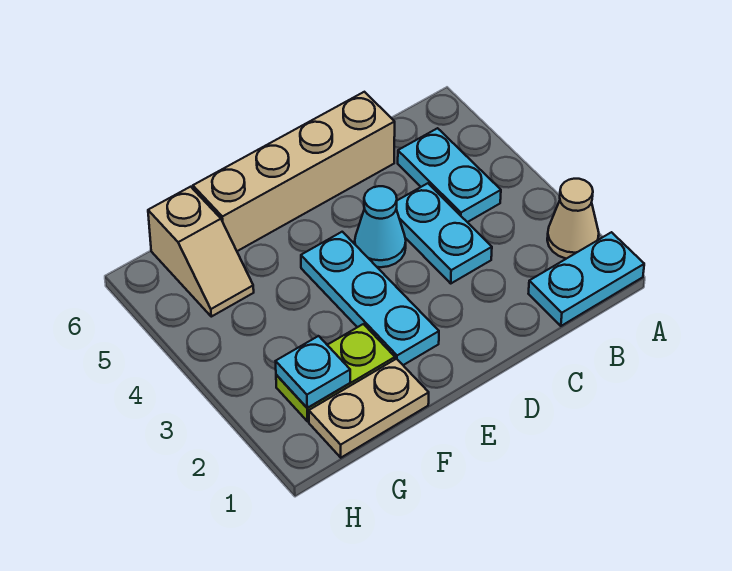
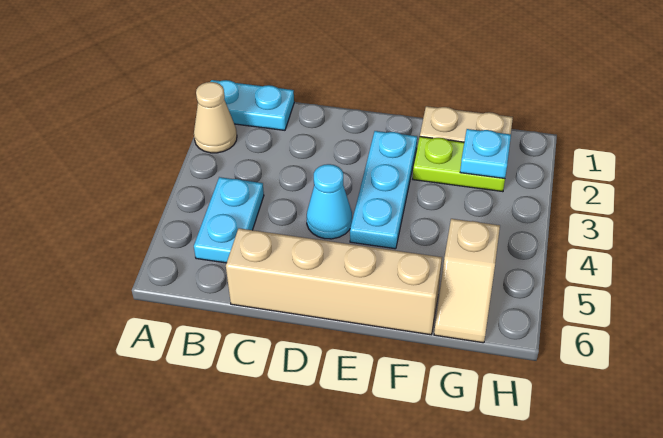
cyan 1x2 plate [396,183,492,283] -> none
tan 1x2 slope [148,187,254,317] -> tan 1x2 slope turned to [434,219,500,343]

